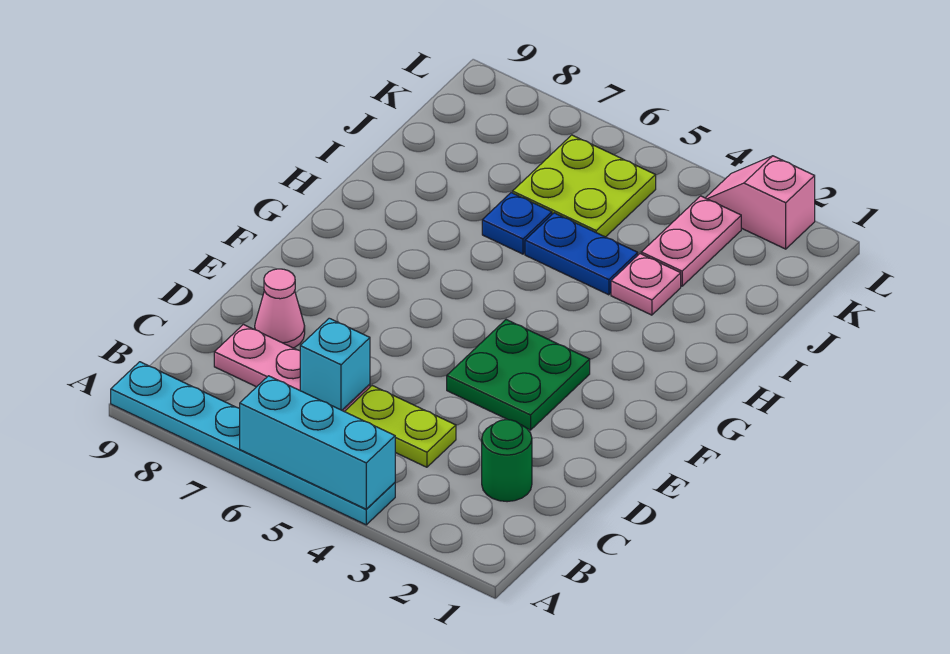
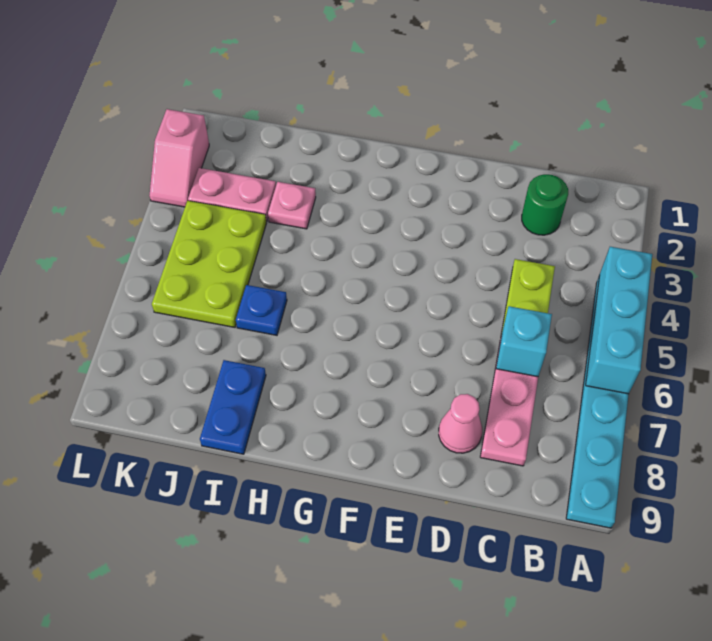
green 2x2 plate [447,320,590,430] -> none
blue 1x2 plate [525,213,638,295] -> blue 1x2 plate moved to [200,360,266,454]
lime 2x2 plate [513,135,656,237] -> lime 2x3 plate [152,201,267,327]

